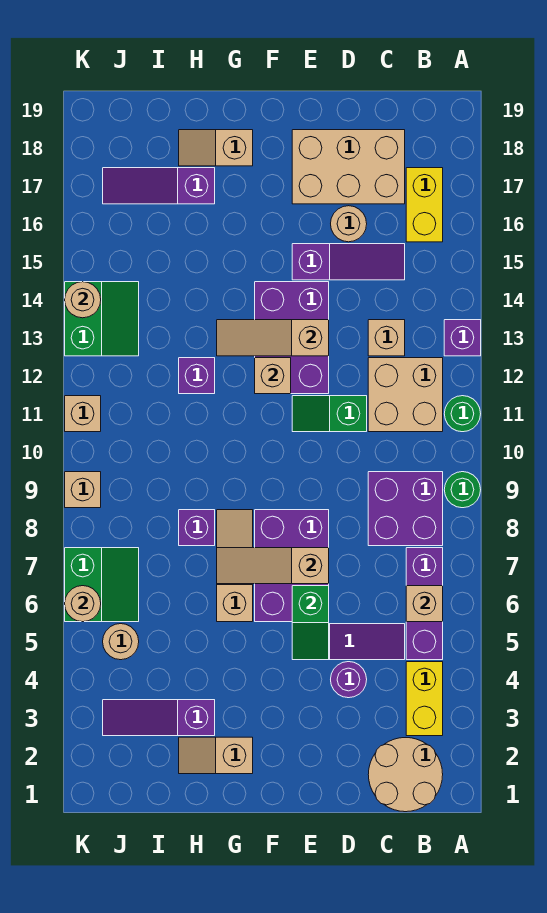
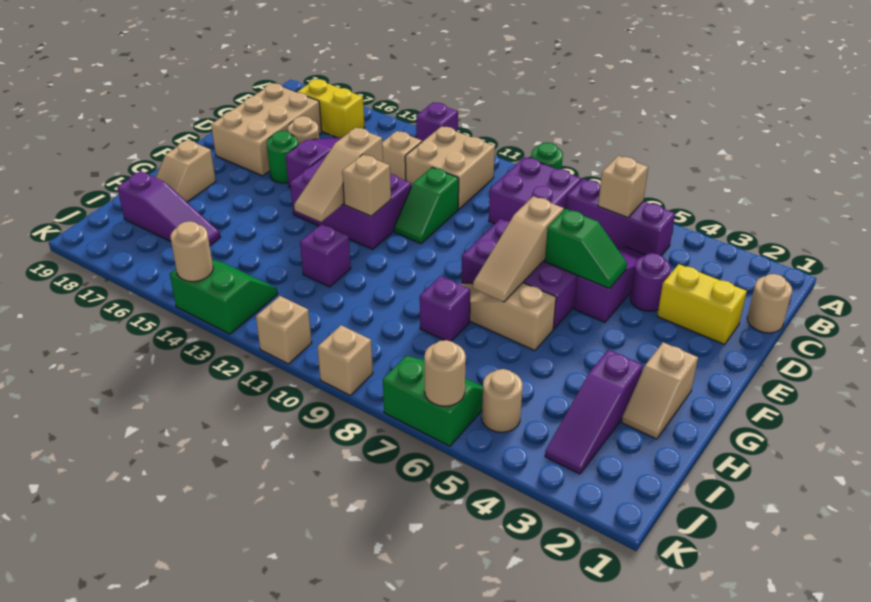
green 1x1 round brick [444,396,481,432] -> green 1x1 round brick moved to [267,131,298,183]
tan 2x2 round brick [368,738,443,812] -> tan 1x1 round brick [747,274,792,333]
yellow 1x2 brick [406,662,443,736] -> yellow 1x2 brick moved to [657,264,747,345]
purple 1x3 slope [103,168,215,204] -> purple 1x3 slope turned to [117,171,220,246]

